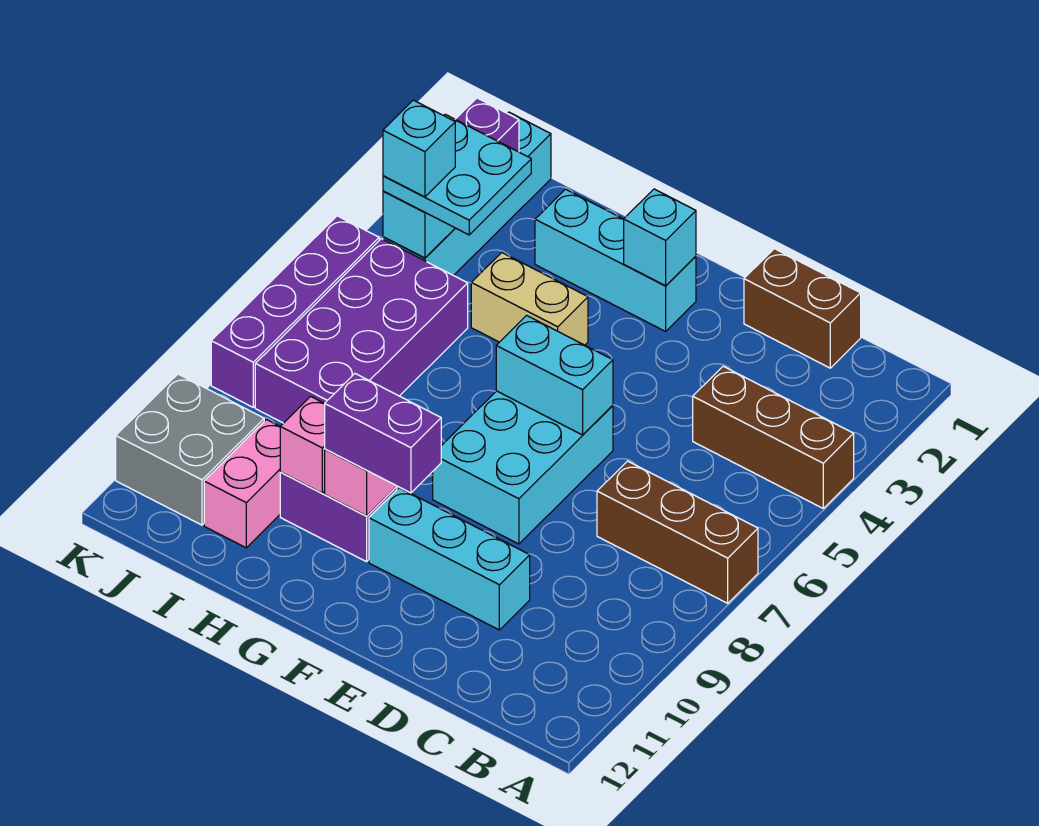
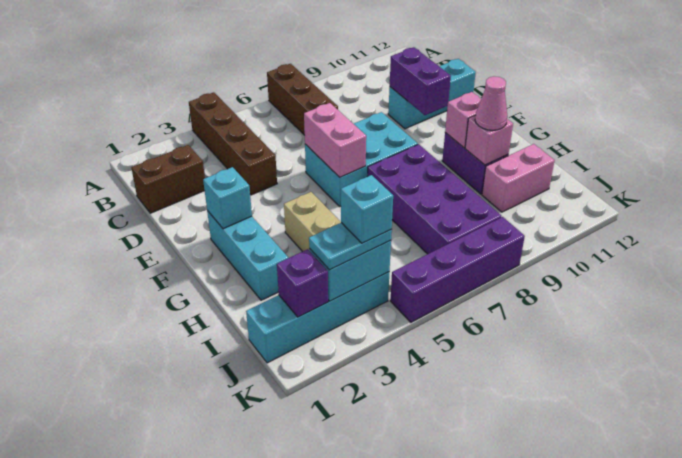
brown 1x3 brick [693,366,854,508] -> brown 1x4 brick [189,92,277,195]
brown 1x2 brick [744,249,861,368] -> brown 1x2 brick turned to [131,145,205,213]
cyan 1x3 brick [369,488,530,630] -> cyan 1x3 brick turned to [388,59,476,129]
cyan 1x2 brick [496,315,613,435] -> pink 1x2 brick [304,103,366,177]
purple 1x2 brick [325,374,441,493] -> purple 1x2 brick moved to [390,47,451,115]
none -> pink 1x1 cone [475,76,507,130]
cyan 2x2 plate [383,114,531,235] -> cyan 1x2 plate [309,223,392,270]
purple 2x4 brick [255,239,468,423] -> purple 2x4 brick turned to [367,144,501,254]
grey 2x2 brick [116,374,264,525] -> none

